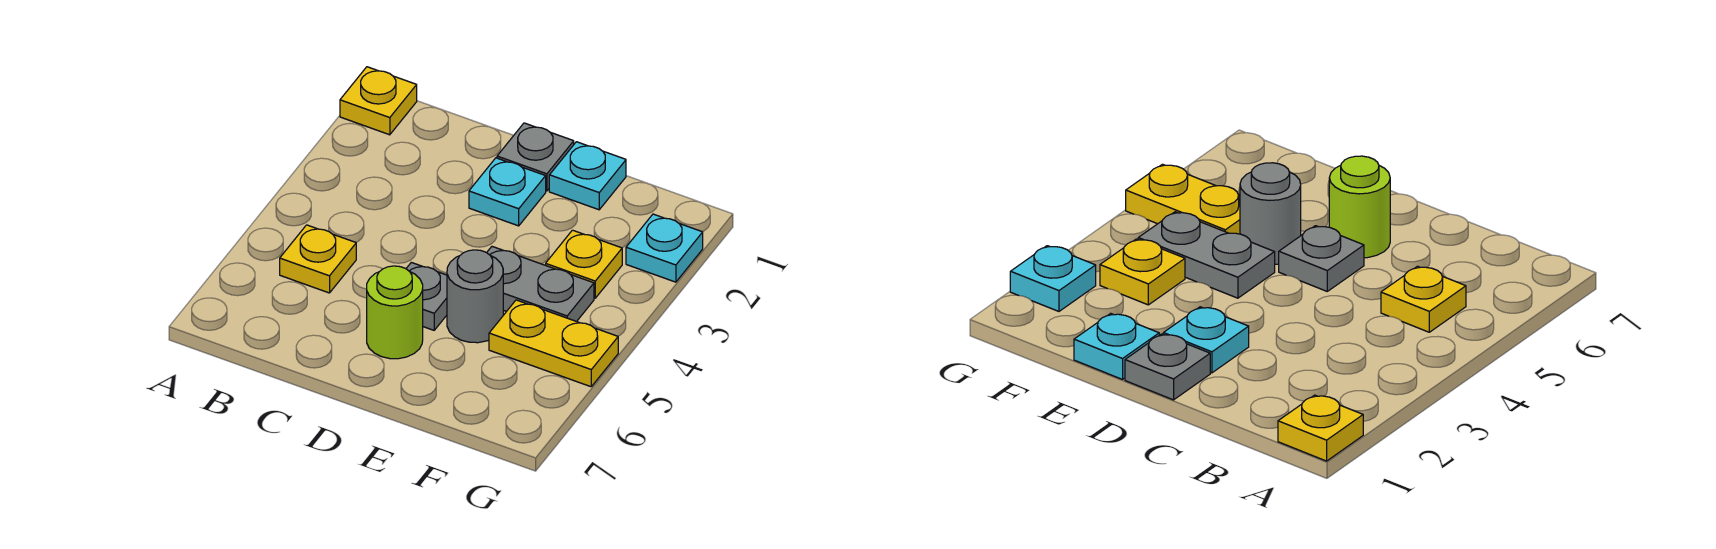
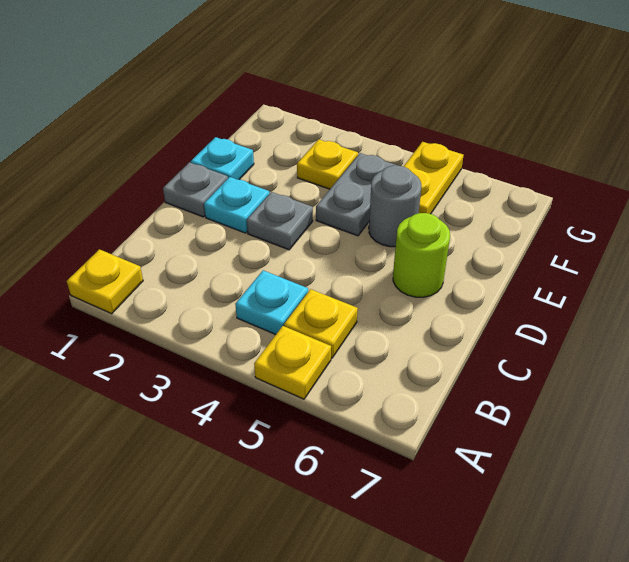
none -> yellow 1x1 plate [254,326,331,399]
grey 1x1 plate [406,262,447,330] -> grey 1x1 plate moved to [247,192,313,250]
cyan 1x1 plate [626,214,703,282] -> cyan 1x1 plate moved to [235,270,308,334]

